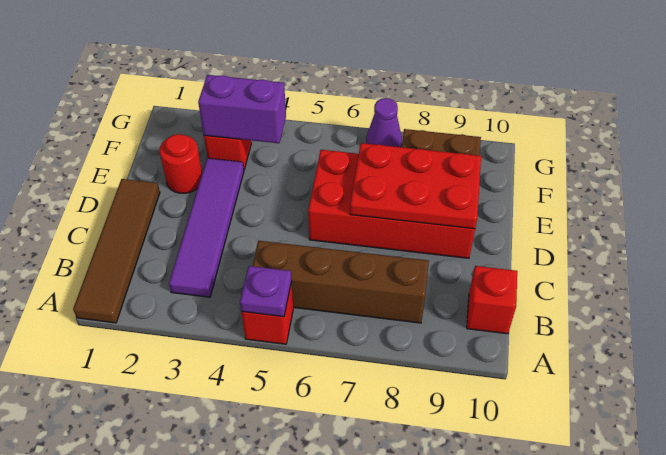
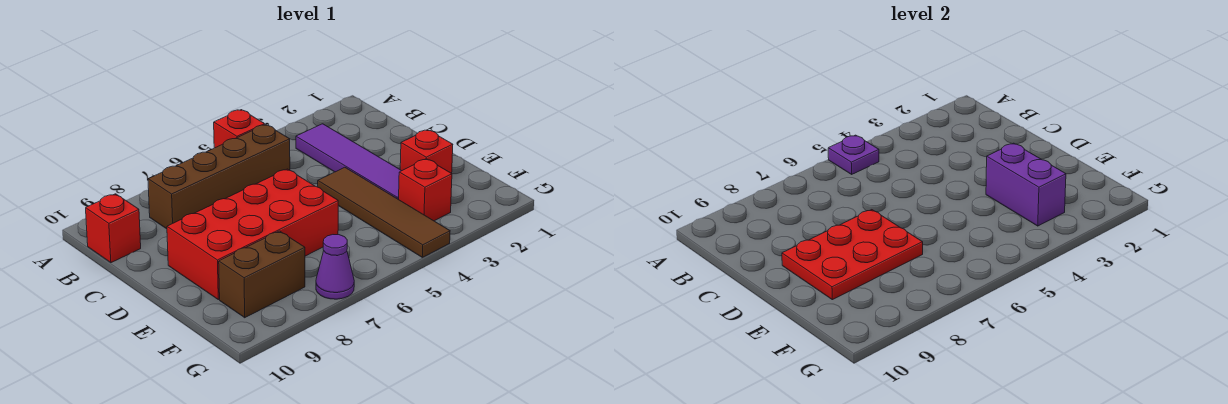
brown 1x4 tile [73,179,160,323] -> brown 1x4 tile moved to [318,167,450,257]
red 1x1 round brick [160,134,202,193] -> red 1x1 brick [400,130,453,173]
purple 1x2 brick [198,75,286,143] -> purple 1x2 brick turned to [986,143,1066,226]

